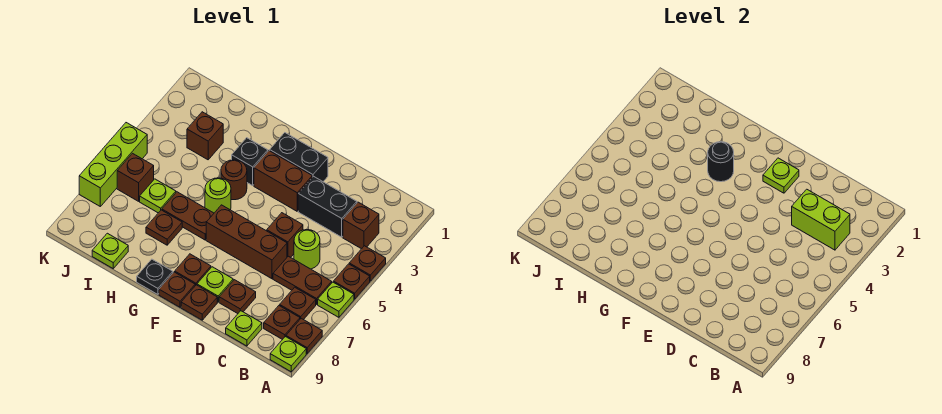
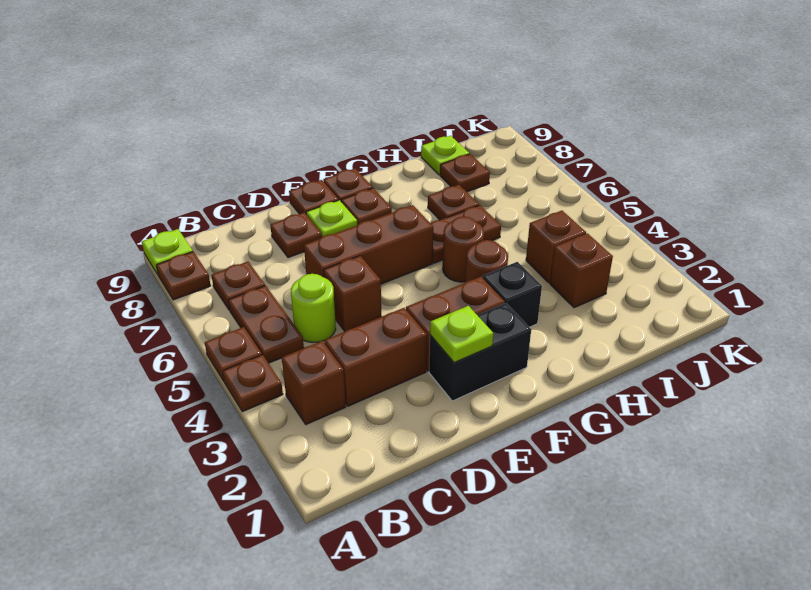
lime 1x1 plate [318,282,354,317] -> none
lime 1x2 brick [792,189,850,250] -> none
brown 1x2 plate [273,256,332,304] -> brown 1x2 plate turned to [228,286,304,363]
brown 1x1 plate [264,306,300,339] -> brown 1x1 plate moved to [440,154,490,192]
black 1x2 brick [298,176,357,237] -> brown 1x2 brick [324,308,427,406]
lime 1x1 plate [226,311,262,346] -> none
black 1x1 round brick [708,142,734,182] -> none
lime 1x1 round brick [205,178,231,213] -> brown 1x1 round brick [443,217,484,282]
black 1x1 plate [137,259,173,294] -> none
lime 1x1 plate [140,179,176,213] -> none
brown 1x1 brick [117,153,154,201] -> brown 1x1 brick moved to [526,211,586,283]
lime 1x3 brick [79,123,147,206] -> none

